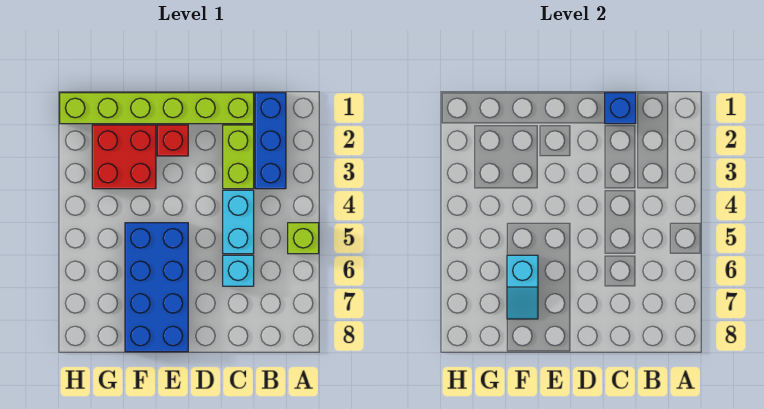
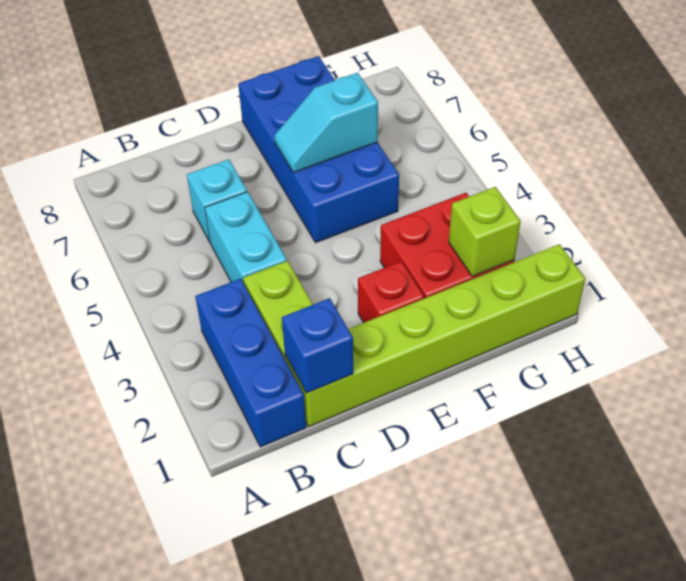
lime 1x1 brick [288,223,319,254] -> lime 1x1 brick moved to [449,187,521,277]
cyan 1x2 slope [507,255,538,319] -> cyan 1x2 slope turned to [274,73,378,173]

